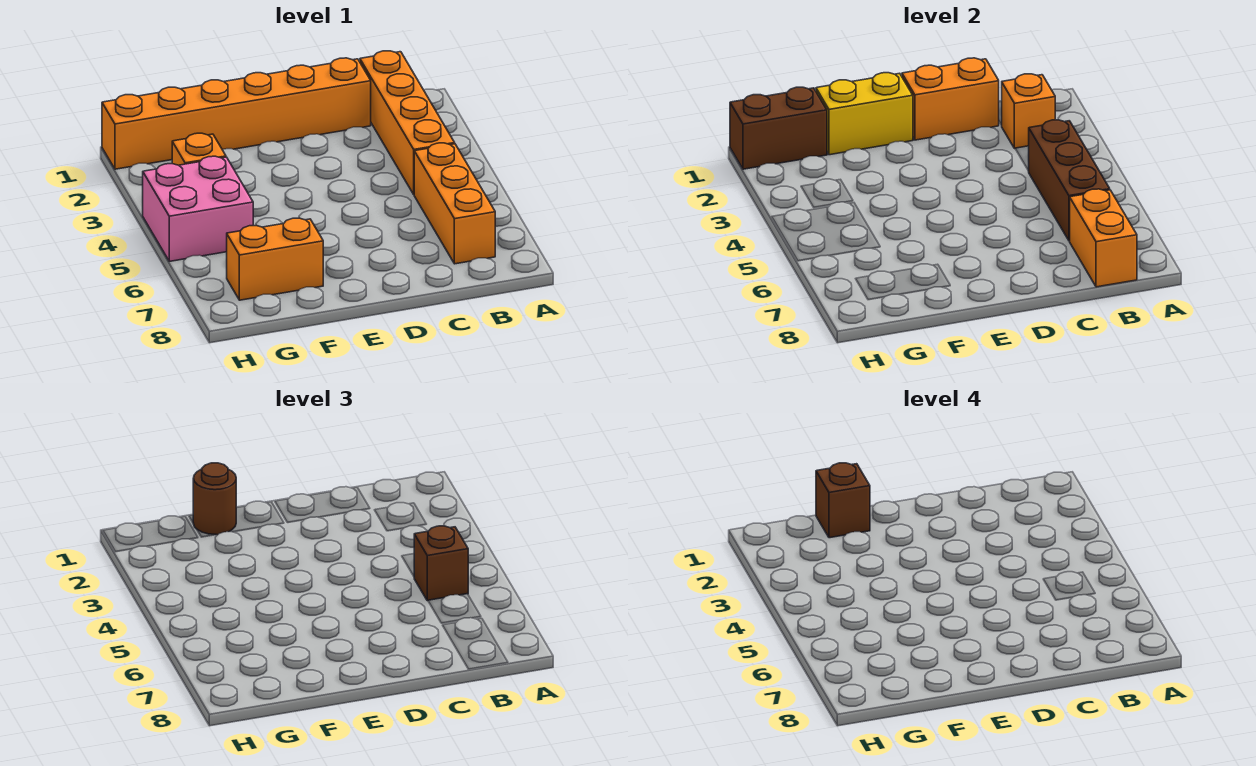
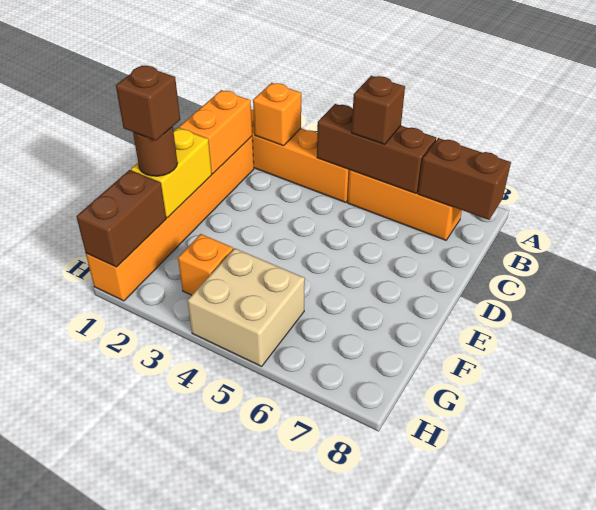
orange 1x2 brick [1070,189,1137,287] -> brown 1x2 brick [418,138,511,220]
orange 1x2 brick [227,218,323,300] -> none
pink 2x2 brick [143,156,253,261] -> tan 2x2 brick [187,248,305,366]

